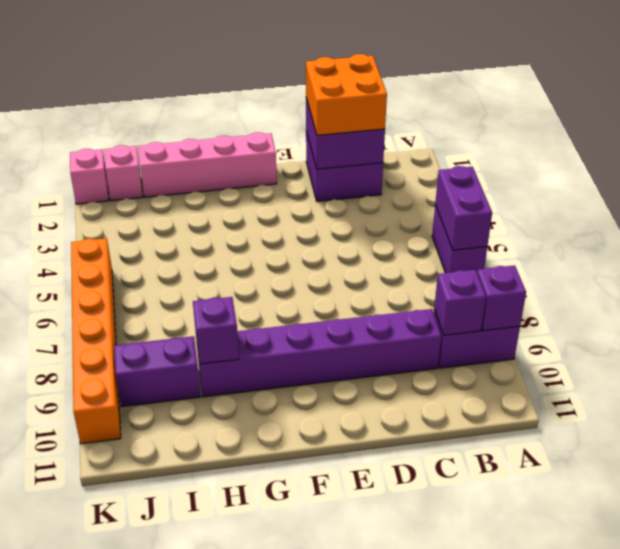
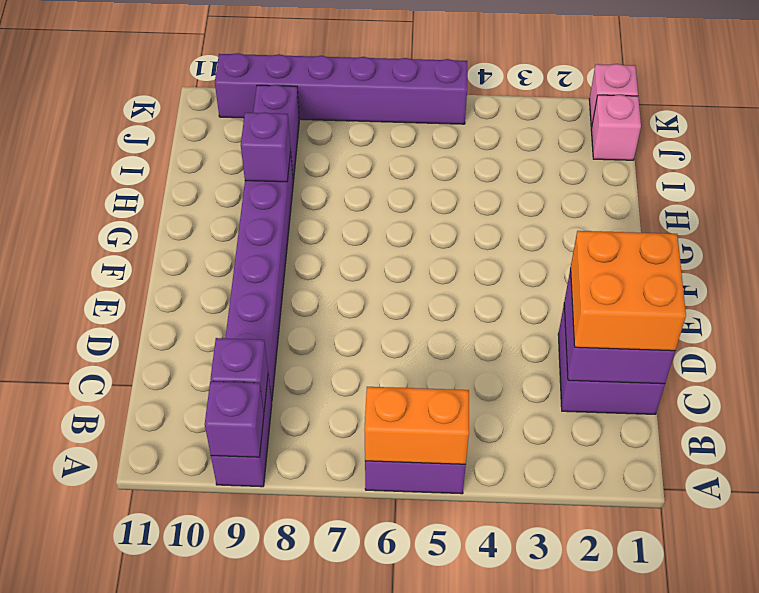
purple 1x2 brick [435,166,492,250] -> orange 1x2 brick [364,387,469,464]
pink 1x4 brick [139,132,277,197] -> none
orange 1x6 brick [71,238,121,444] -> purple 1x6 brick [215,53,467,124]

